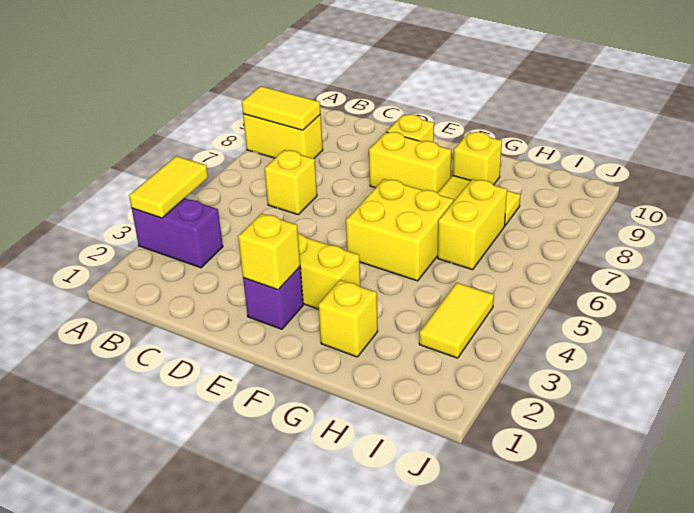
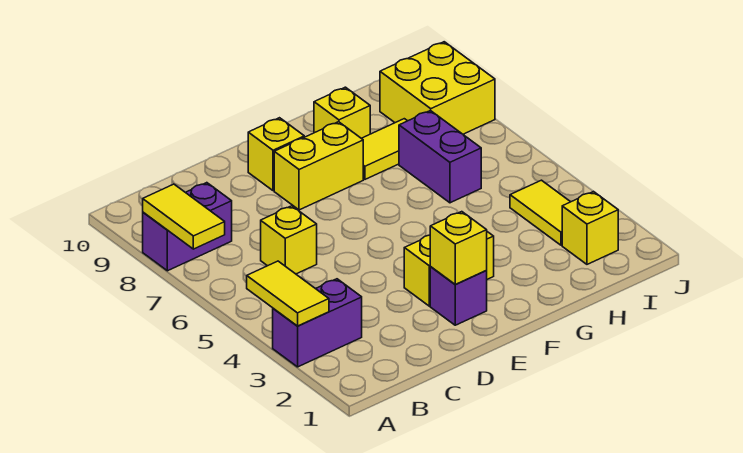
yellow 1x2 brick [243,114,323,159] -> purple 1x2 brick [143,183,232,271]
yellow 1x2 tile [242,86,321,130] -> yellow 1x2 tile turned to [143,184,225,249]
yellow 2x2 brick [346,179,453,281] -> yellow 2x2 brick moved to [380,42,495,134]
yellow 1x1 brick [318,280,378,357] -> yellow 1x1 brick moved to [562,191,618,264]
yellow 1x2 brick [438,179,507,270] -> purple 1x2 brick [399,110,481,203]

